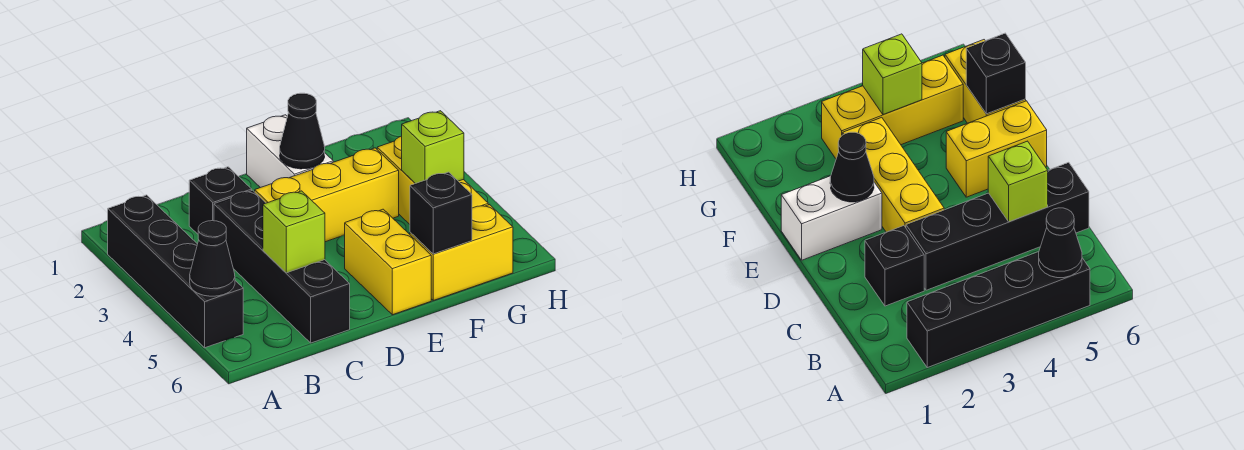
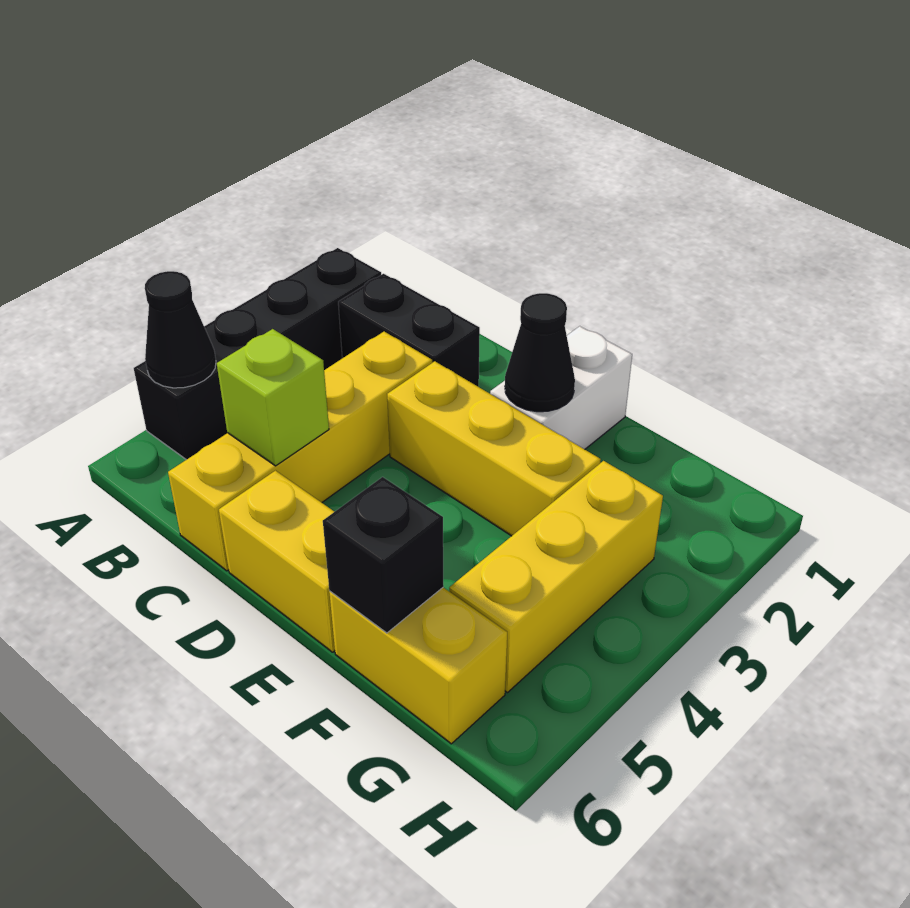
black 1x1 brick [189,167,252,234] -> black 1x2 brick [338,274,480,387]
black 1x4 brick [214,190,350,343] -> yellow 1x4 brick [168,332,432,571]
yellow 1x2 brick [345,209,431,315] -> yellow 1x2 brick turned to [219,471,335,652]
lime 1x1 brick [402,111,464,184] -> none

